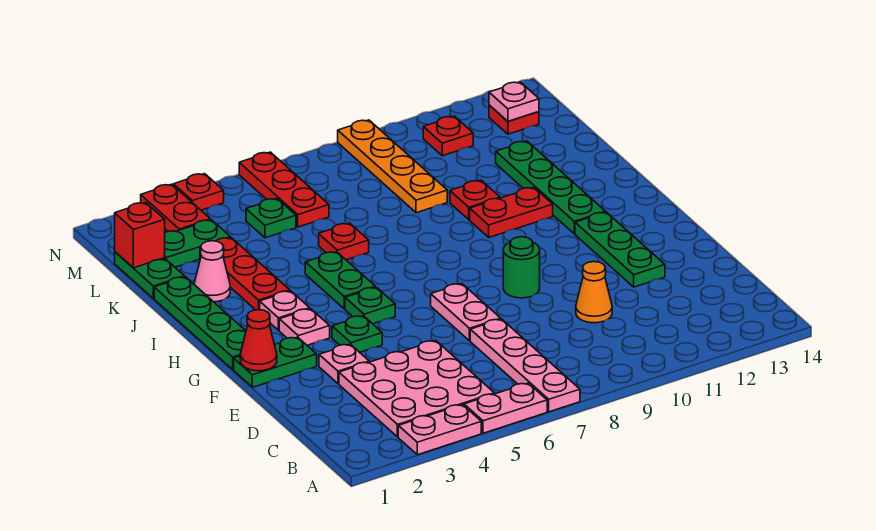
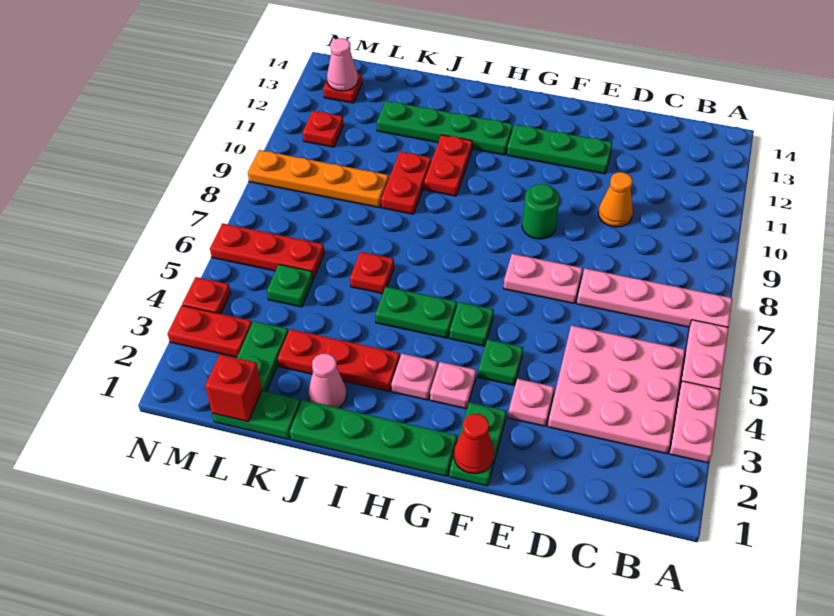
red 1x1 plate [450,180,500,220] -> red 1x2 plate [381,152,431,214]
pink 1x1 plate [489,82,539,121] -> pink 1x1 cone [327,38,358,91]

